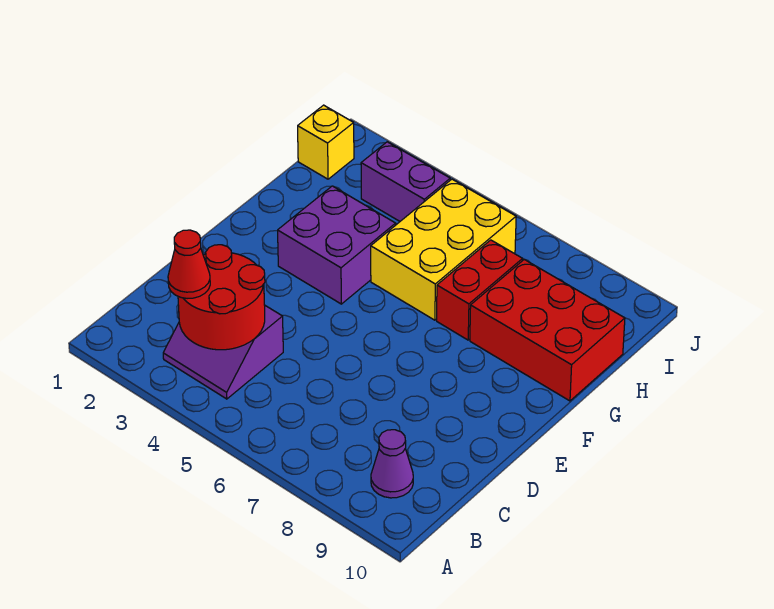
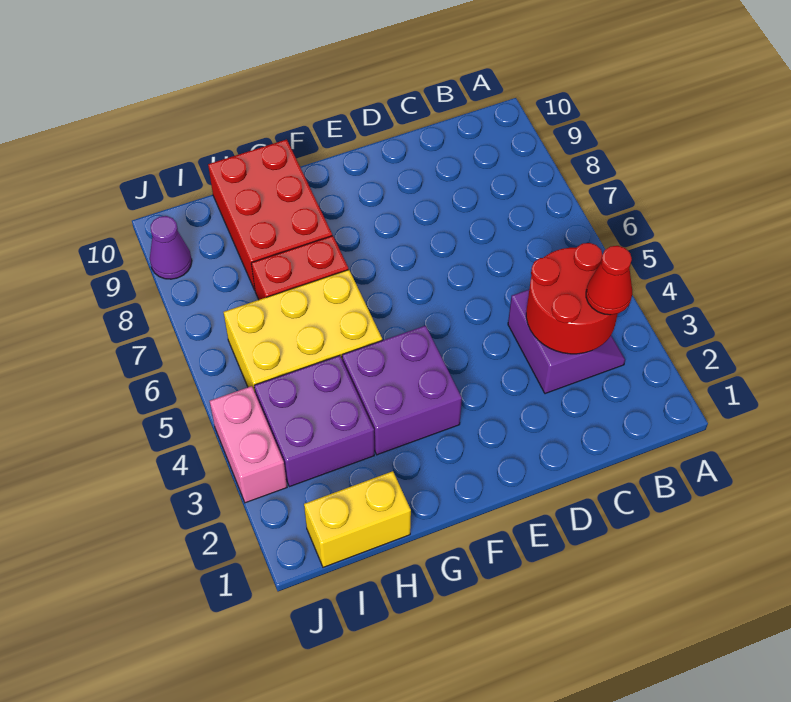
purple 1x1 cone [371,430,413,498] -> purple 1x1 cone moved to [150,216,192,279]
yellow 1x1 brick [298,105,354,179] -> yellow 1x2 brick [304,471,411,567]
purple 1x2 brick [361,142,450,221] -> purple 2x2 brick [254,355,374,487]
none -> pink 1x2 brick [210,386,287,503]

